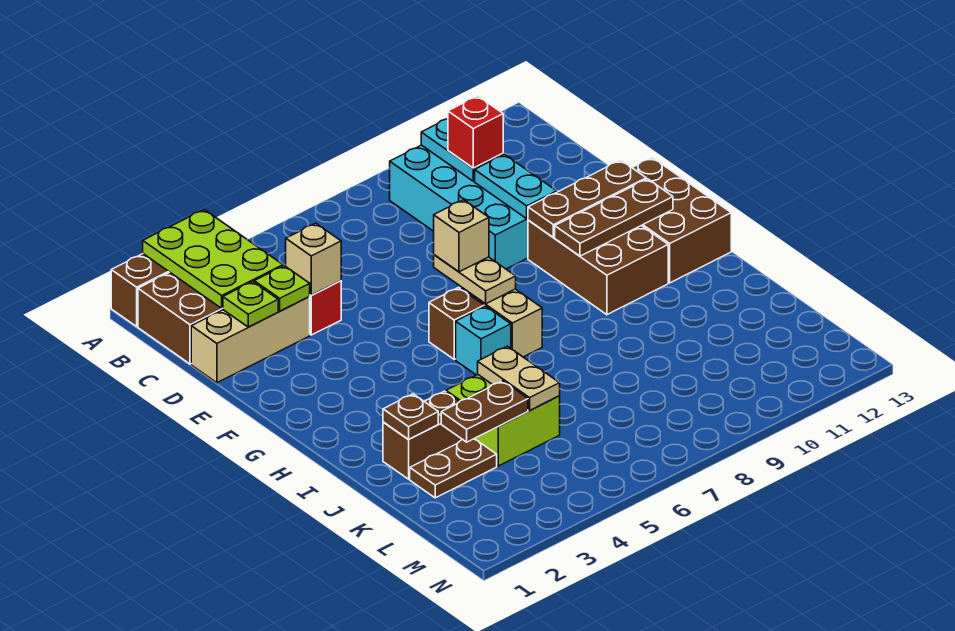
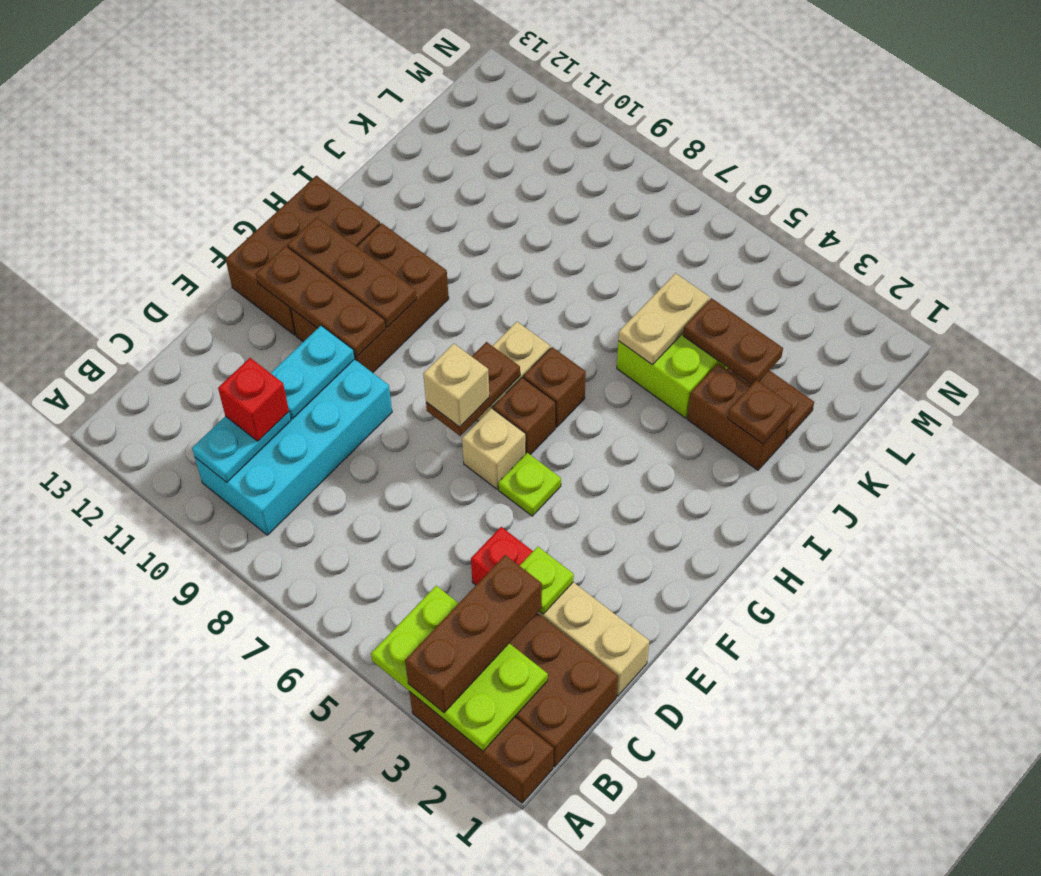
lime 2x3 plate [143,210,283,308] -> lime 2x3 plate turned to [371,586,548,751]
none -> brown 1x3 brick [405,555,542,712]
lime 1x1 plate [223,282,278,327] -> lime 1x1 plate moved to [498,453,561,516]
tan 1x1 brick [286,223,341,295] -> tan 1x1 brick moved to [462,408,526,489]
tan 1x2 plate [434,255,516,304] -> brown 1x2 plate [426,342,520,436]
cyan 1x1 brick [456,306,511,375] -> brown 1x1 brick [523,347,586,427]

